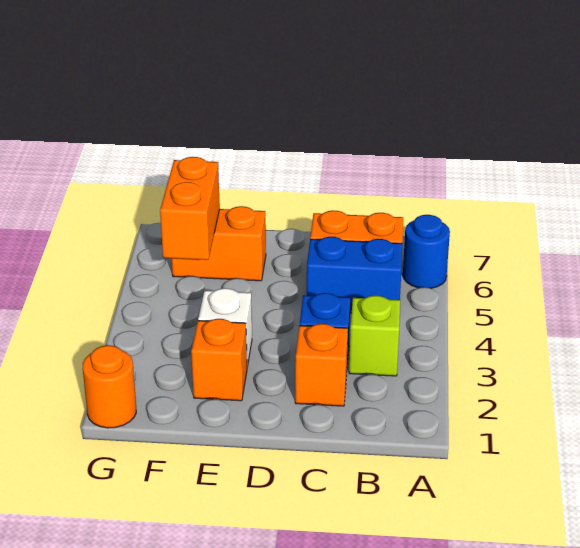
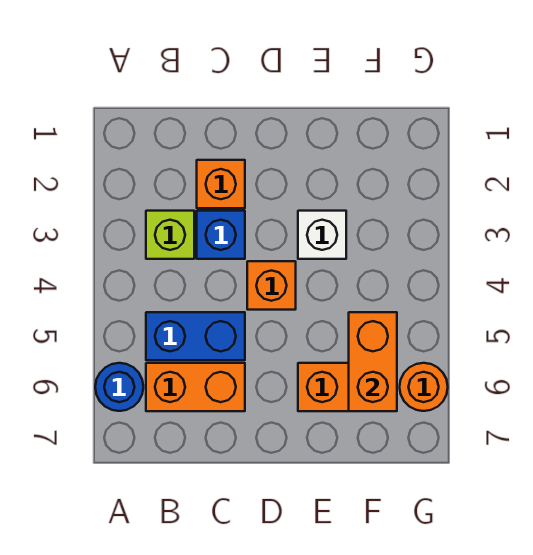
orange 1x1 brick [191,319,247,401] -> orange 1x1 brick moved to [247,261,296,310]
orange 1x1 round brick [83,345,136,428] -> orange 1x1 round brick moved to [400,363,448,411]

